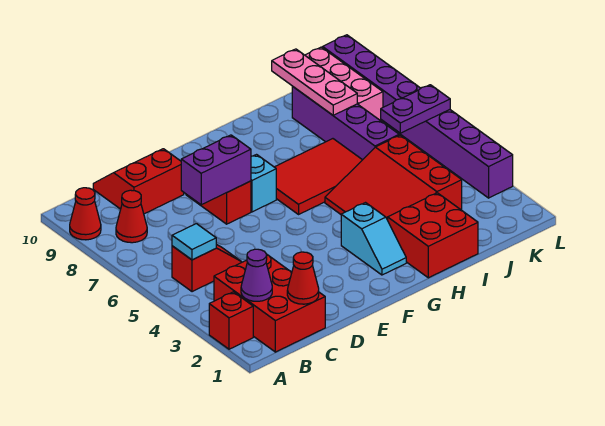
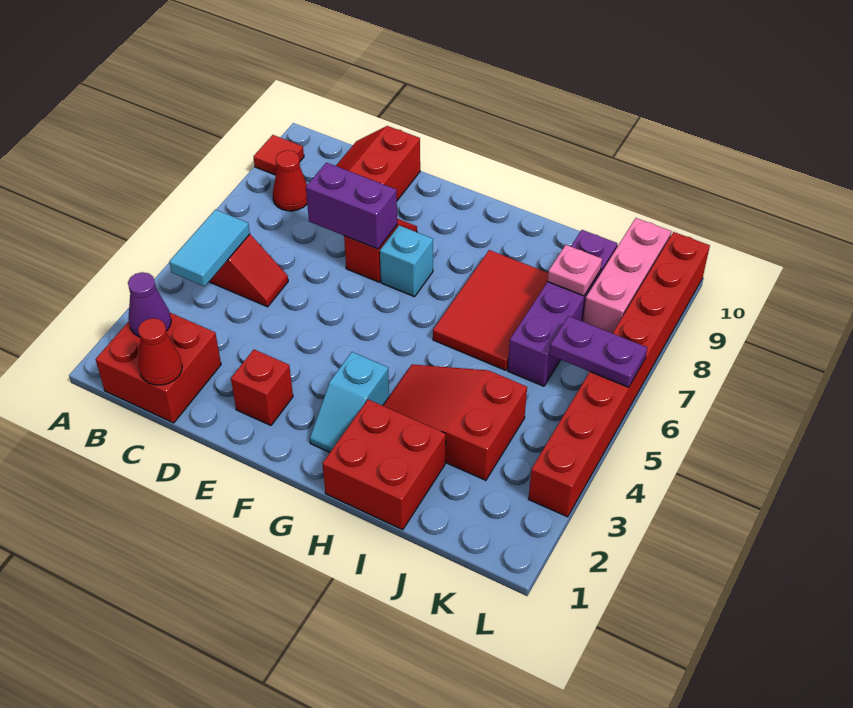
red 1x1 brick [209,292,253,349] -> red 1x1 brick moved to [231,350,293,425]
red 1x1 cone [70,188,101,240] -> red 1x1 tile [253,135,304,175]
red 2x3 brick [214,255,325,352] -> red 2x2 brick [96,313,221,423]
cyan 1x1 tile [172,224,216,260] -> cyan 1x2 tile [169,210,250,286]
red 2x2 slope [93,149,184,214] -> red 2x2 slope turned to [336,126,420,200]
red 2x3 tile [275,139,362,214] -> red 2x3 tile turned to [433,250,548,370]
red 3x3 slope [325,135,462,220] -> red 2x3 slope [383,364,527,480]
pink 1x3 plate [272,49,357,115] -> pink 1x1 plate [547,245,602,296]
purple 1x8 brick [323,35,513,198] -> red 1x8 brick [529,232,710,517]

